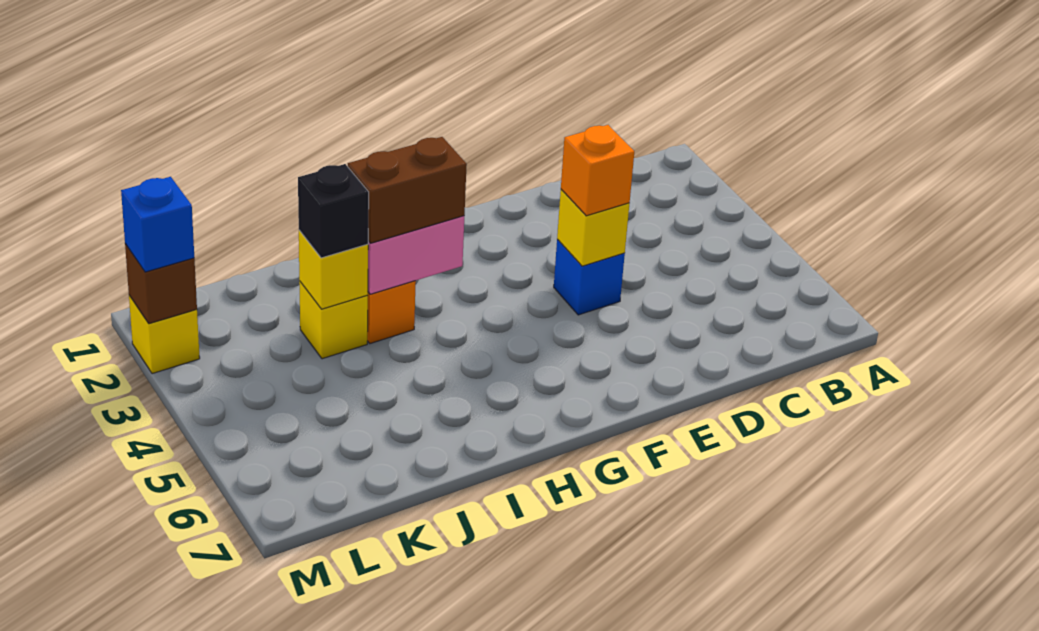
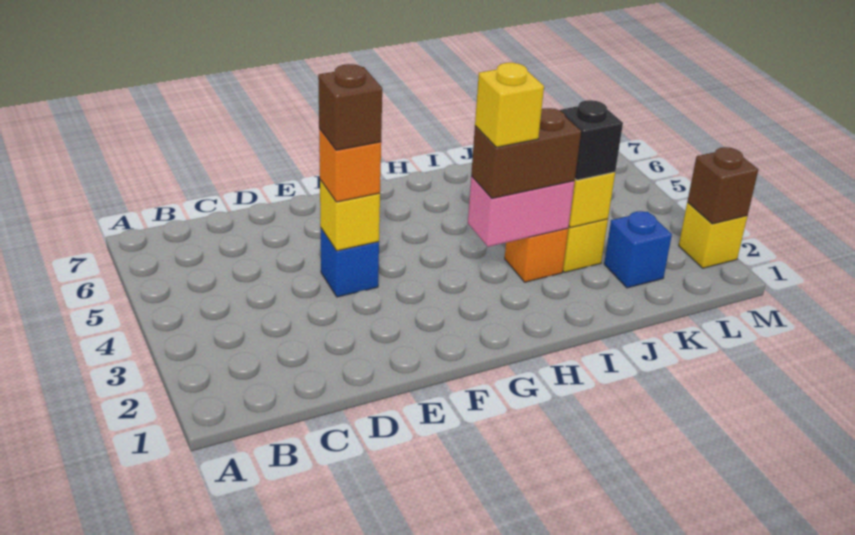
none -> brown 1x1 brick [318,64,382,150]
none -> yellow 1x1 brick [475,63,544,147]
blue 1x1 brick [121,177,194,272] -> blue 1x1 brick moved to [604,211,672,288]

